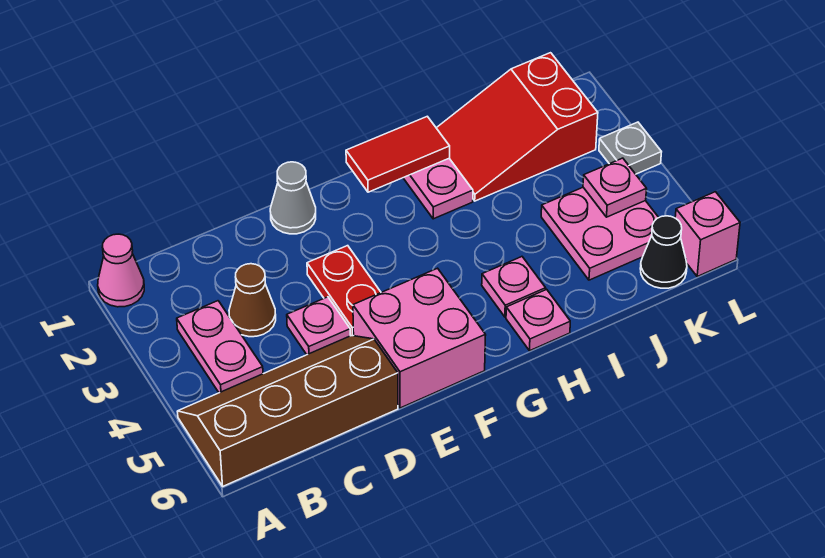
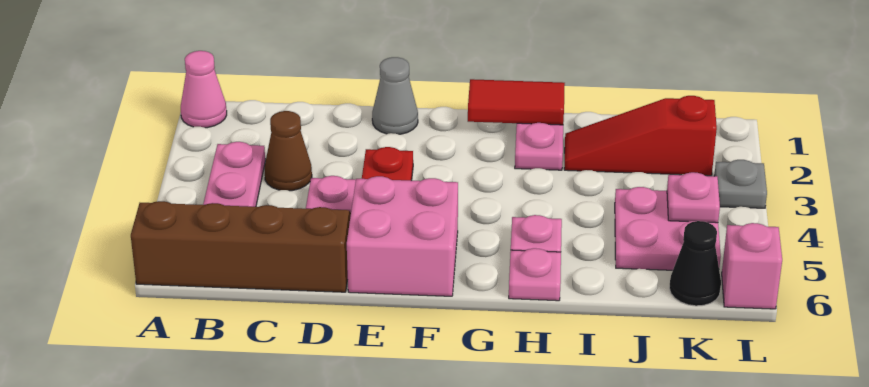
red 2x3 slope [437,53,598,201] -> red 1x3 slope [564,96,717,176]

